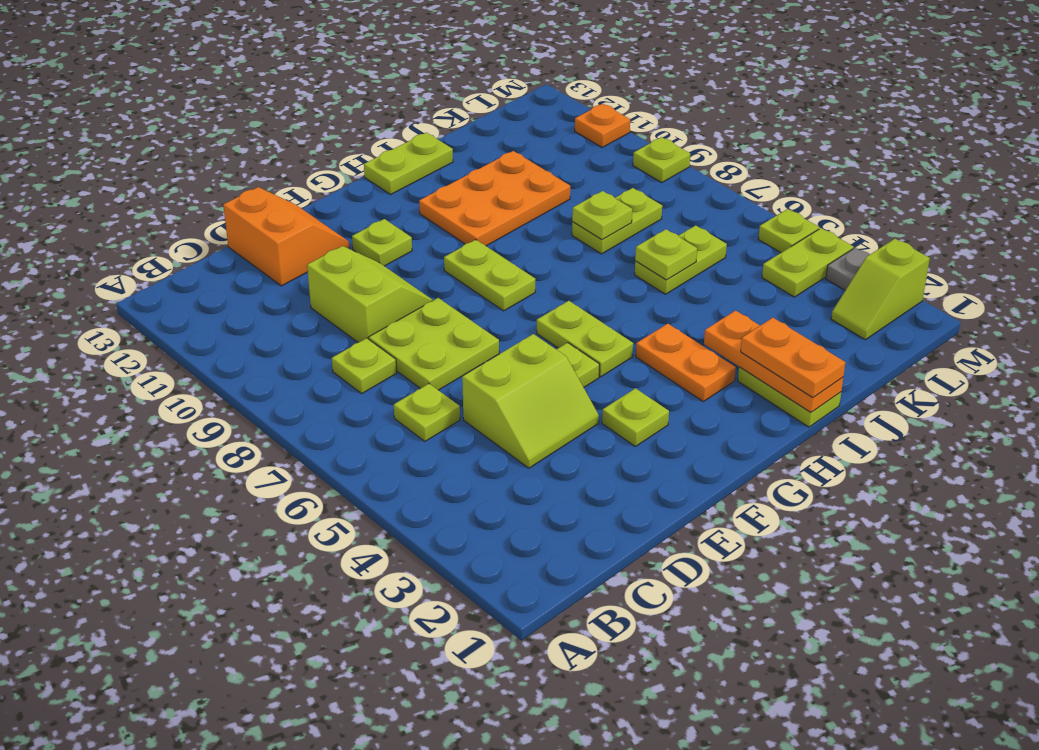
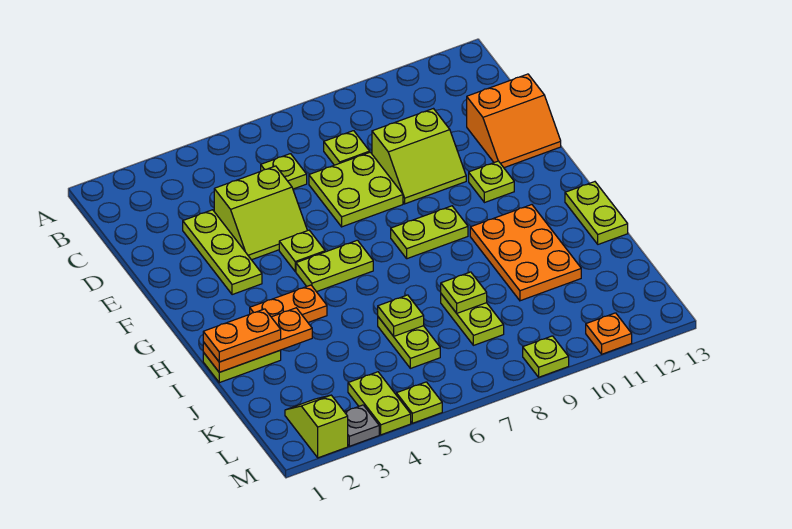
lime 2x2 slope [462,334,599,468] -> lime 2x2 slope turned to [214,166,307,260]
lime 1x1 plate [602,388,669,446] -> lime 1x3 plate [183,210,262,295]

